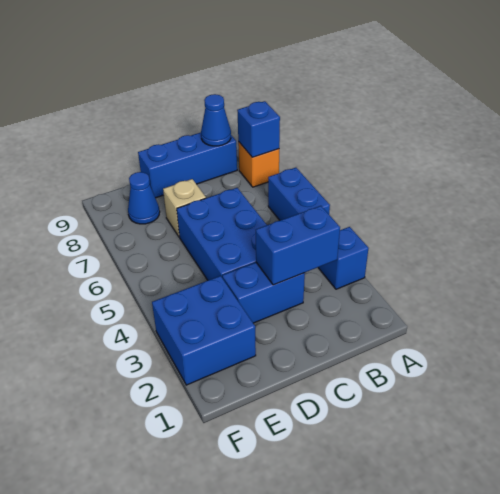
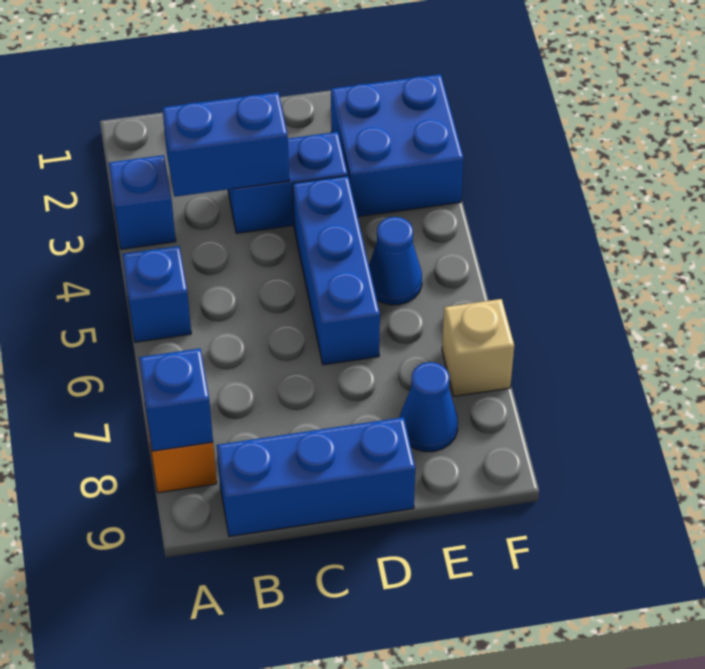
blue 1x2 brick [268,168,330,220] -> blue 1x1 brick [122,246,191,342]
blue 1x1 cone [201,94,231,146] -> blue 1x1 cone moved to [369,217,422,305]
blue 2x3 brick [177,188,267,280] -> blue 1x3 brick [293,176,380,365]
tan 1x1 brick [163,179,206,237] -> tan 1x1 brick moved to [442,299,514,396]

